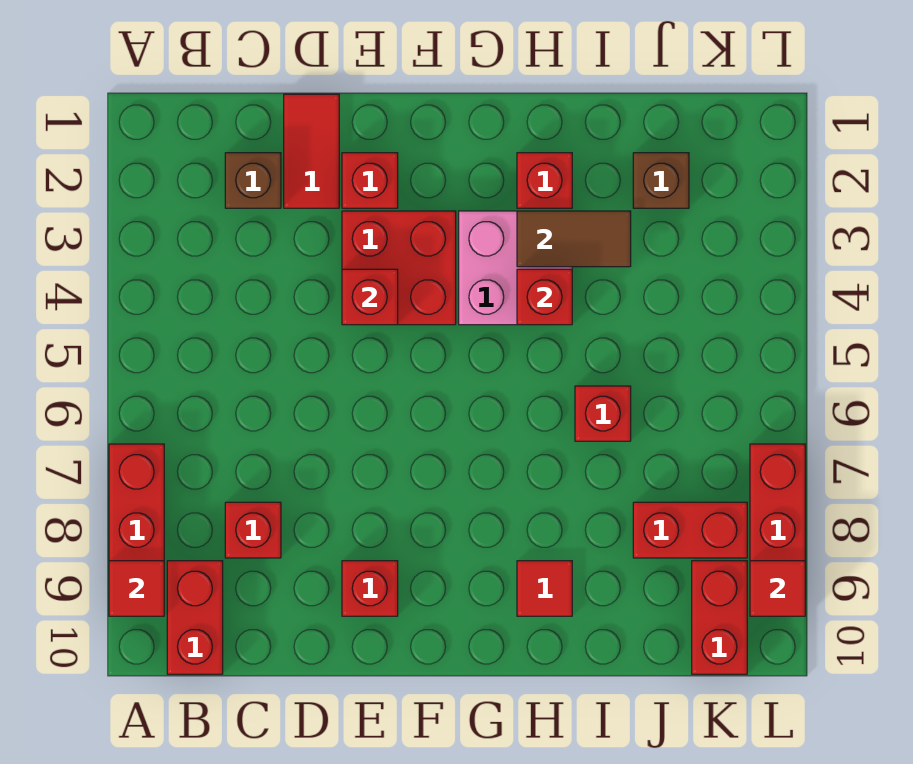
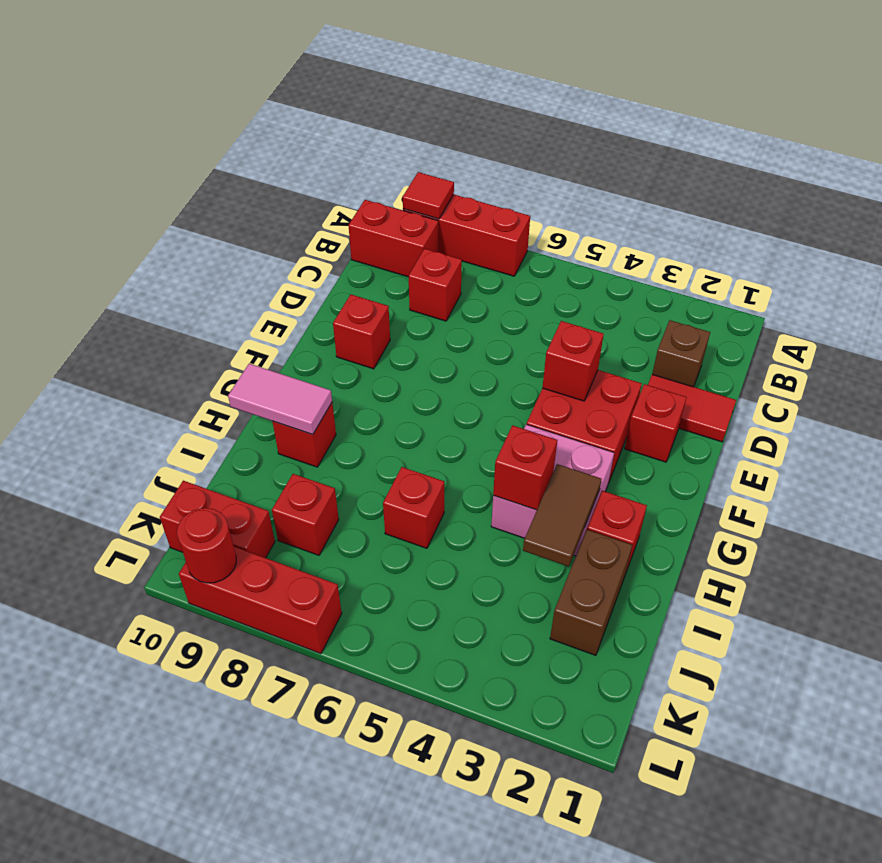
red 1x1 tile [517,561,572,616] -> red 1x1 brick [273,403,336,467]
none -> pink 1x2 tile [228,364,332,435]
brown 1x1 brick [633,153,689,208] -> brown 1x2 brick [550,530,632,655]
red 1x2 brick [633,502,747,558] -> red 1x1 brick [272,474,339,555]
red 1x1 tile [750,561,805,616] -> red 1x1 round brick [177,508,236,583]

